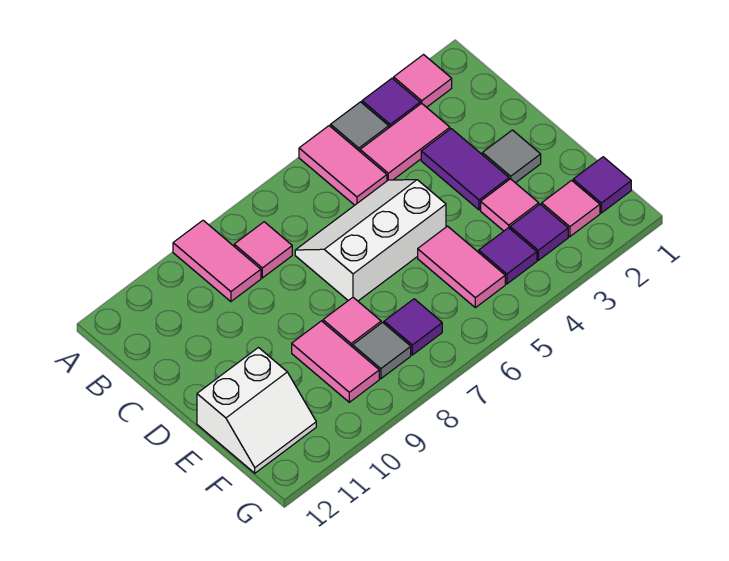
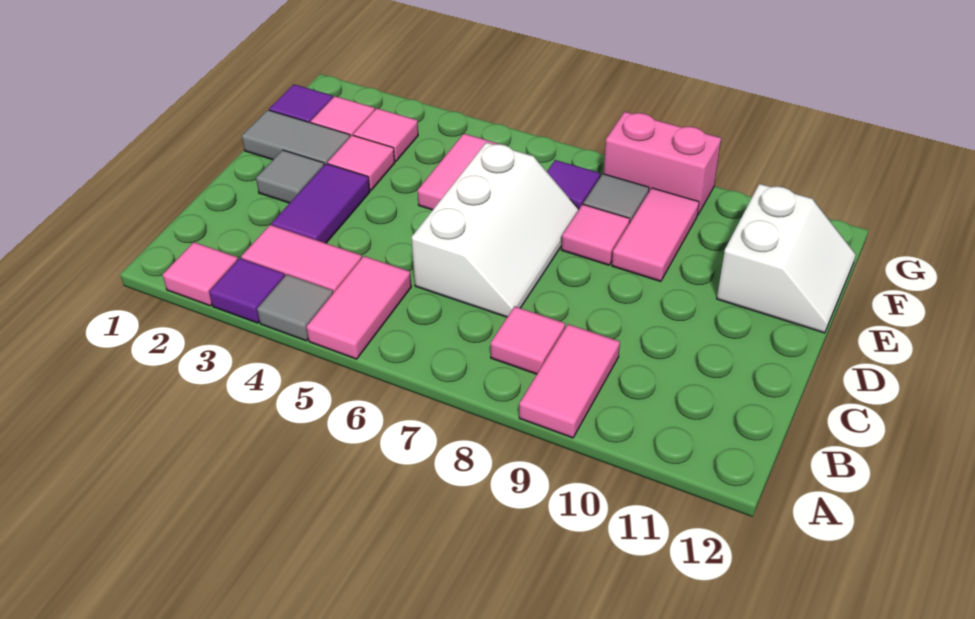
white 2x3 slope [295,180,446,301] -> white 2x3 slope turned to [411,142,579,317]
none -> grey 1x2 tile [242,110,350,165]
white 2x2 slope [197,348,316,473] -> white 2x2 slope turned to [717,184,856,333]
purple 1x1 tile [510,204,568,260] -> pink 1x1 tile [353,108,418,162]
purple 1x1 tile [479,228,537,284] -> none
none -> pink 1x2 brick [604,112,721,216]

